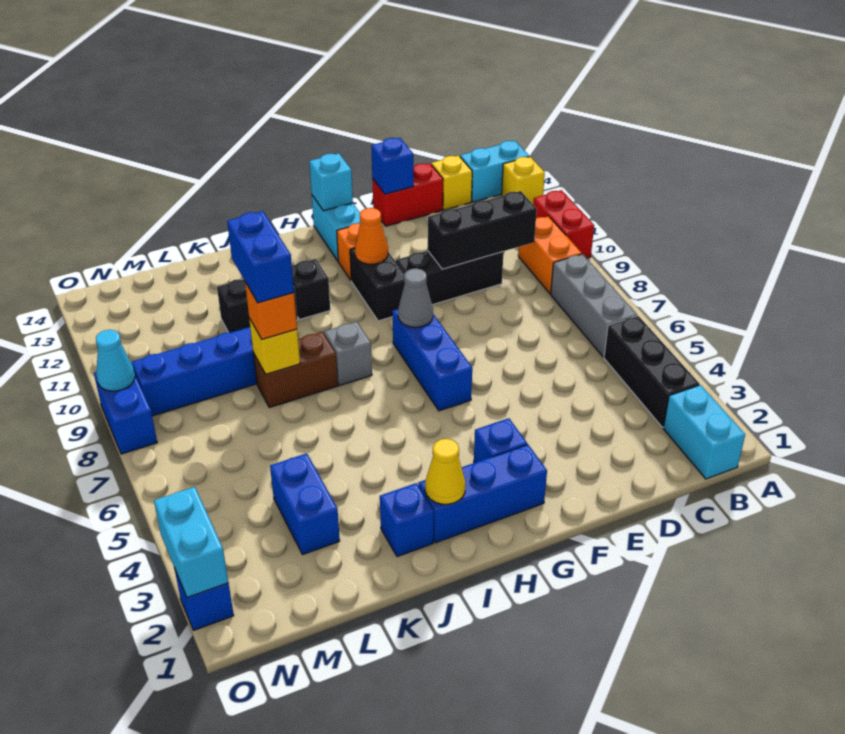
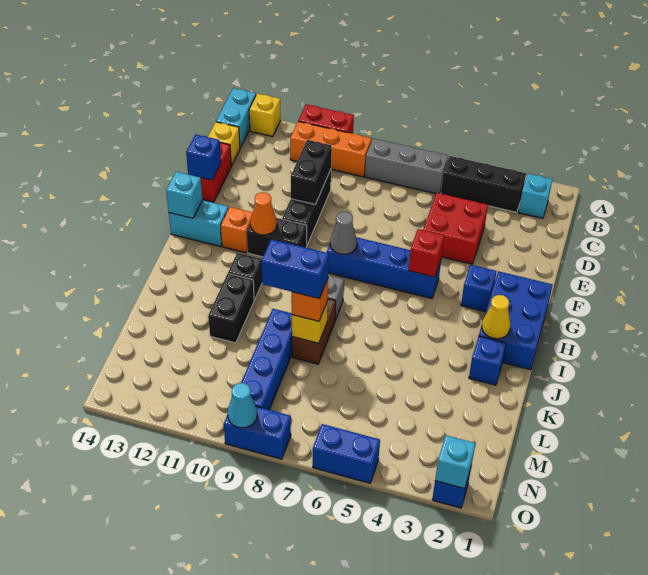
cyan 1x2 brick [663,385,745,479] -> cyan 1x1 brick [518,174,552,218]
orange 1x2 brick [518,216,582,294] -> orange 1x3 brick [290,121,372,177]
black 1x3 brick [428,191,537,269] -> black 1x2 brick [291,140,332,205]
none -> red 2x2 brick [423,193,488,264]
blue 1x3 brick [418,445,547,543] -> blue 2x3 brick [479,271,552,370]
none -> red 1x1 brick [409,229,444,277]
blue 1x3 brick [392,309,472,411] -> blue 1x4 brick [327,237,441,298]
blue 1x2 brick [270,453,340,555] -> blue 1x2 brick moved to [313,424,380,483]
cyan 1x2 brick [154,487,228,598] -> cyan 1x1 brick [435,435,475,489]

